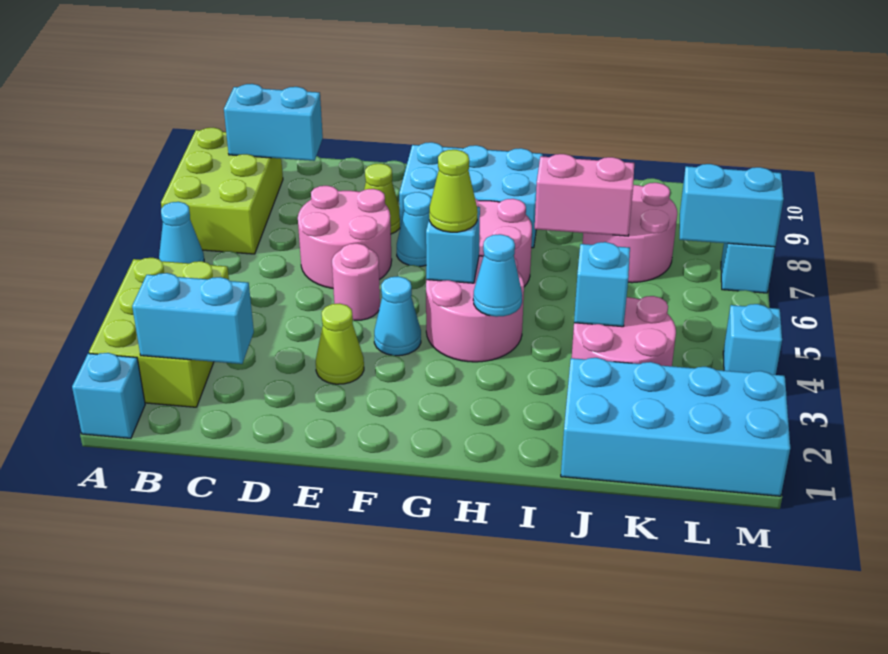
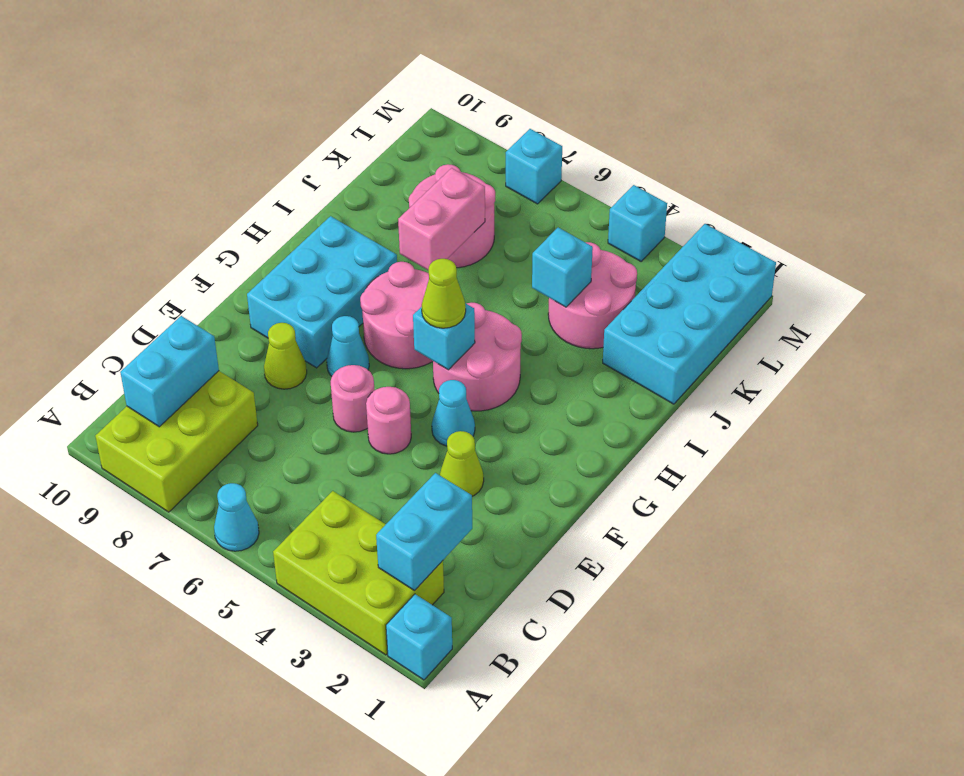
lime 2x3 brick [161,128,283,254] -> lime 2x3 brick turned to [95,371,258,512]
pink 2x2 round brick [298,186,392,288] -> pink 1x1 round brick [331,365,375,432]
cyan 1x1 cone [473,234,522,317] -> none
cyan 1x2 brick [680,164,784,247] -> none

